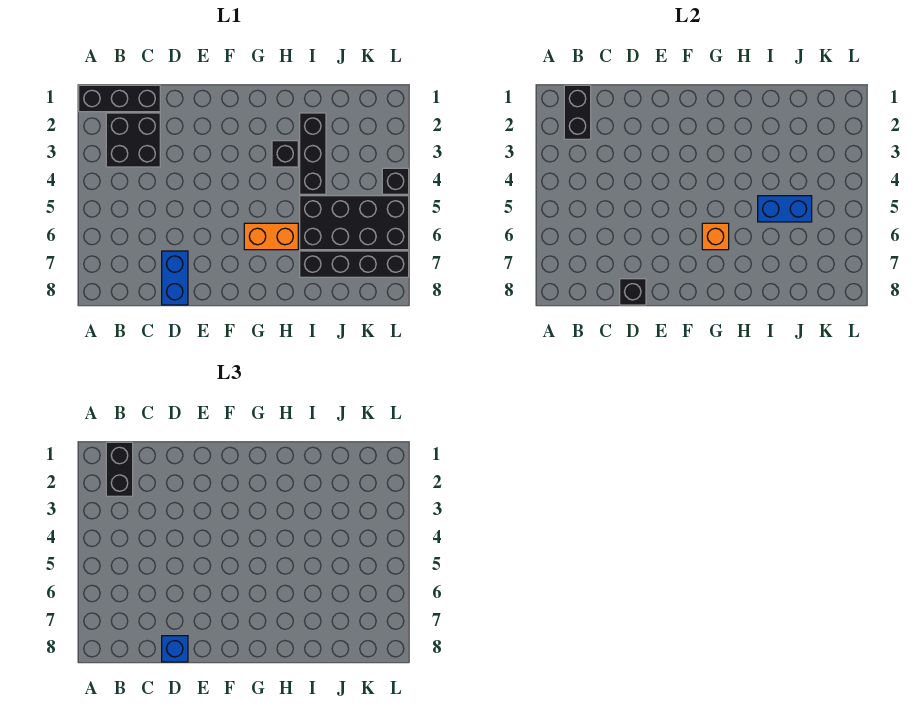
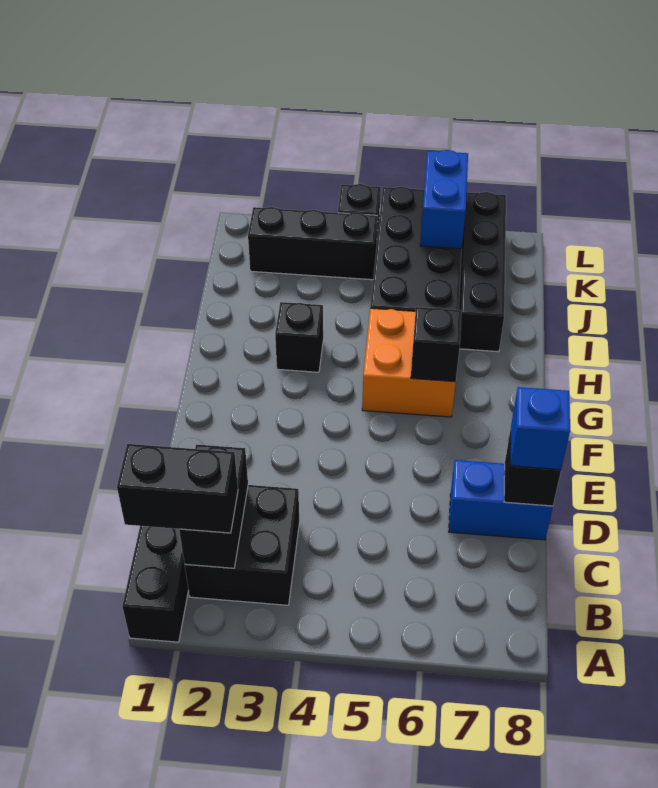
black 1x2 brick [564,85,591,139] -> black 1x2 brick turned to [179,444,248,568]
orange 1x2 brick [244,223,298,250] -> orange 2x2 brick [362,308,456,417]
orange 1x1 brick [702,223,729,250] -> black 1x1 brick [411,307,462,382]
black 1x3 brick [300,113,326,194] -> black 1x3 brick moved to [248,207,378,280]
blue 1x2 brick [758,196,812,222] -> blue 1x2 brick moved to [420,150,468,249]

